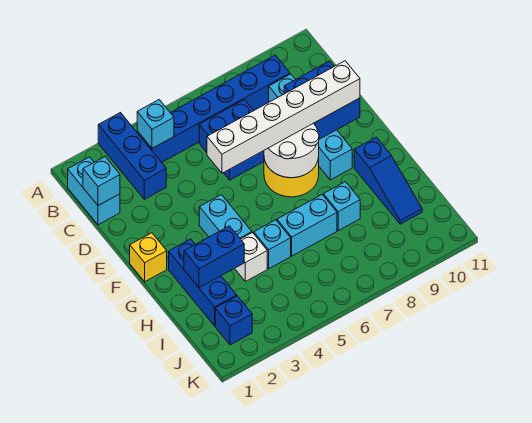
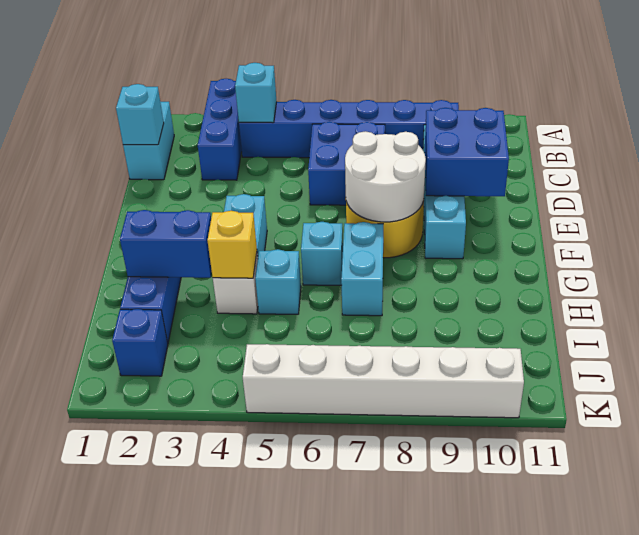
white 1x6 brick [207,61,360,173] -> white 1x6 brick moved to [243,344,524,418]
yellow 1x1 brick [130,233,167,282] -> yellow 1x1 brick moved to [208,211,257,278]
blue 1x3 slope [354,137,422,224] -> none
cyan 1x2 brick [277,195,337,256] -> cyan 1x2 brick turned to [341,222,383,316]
cyan 1x1 brick [323,182,360,231] -> cyan 1x1 brick moved to [301,222,343,285]

